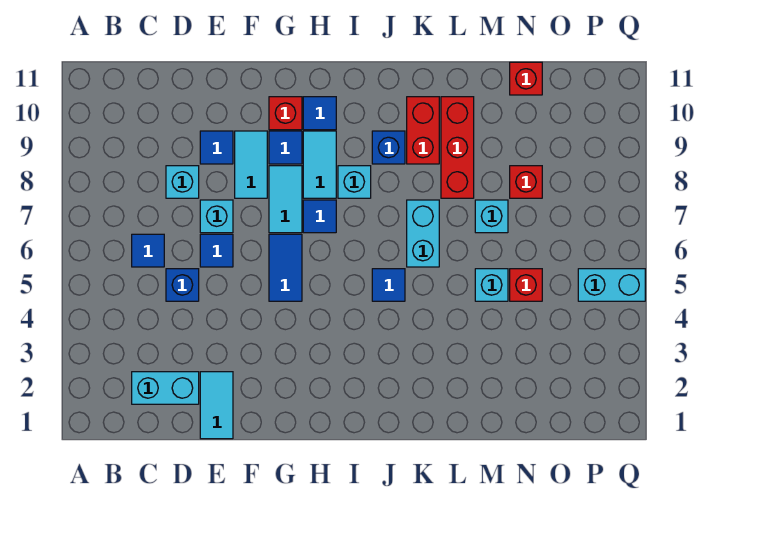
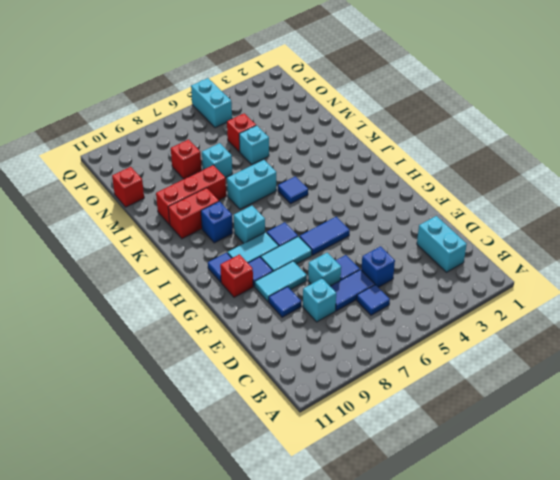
none -> blue 1x2 tile [330,270,375,311]
cyan 1x2 tile [200,372,233,439] -> none

